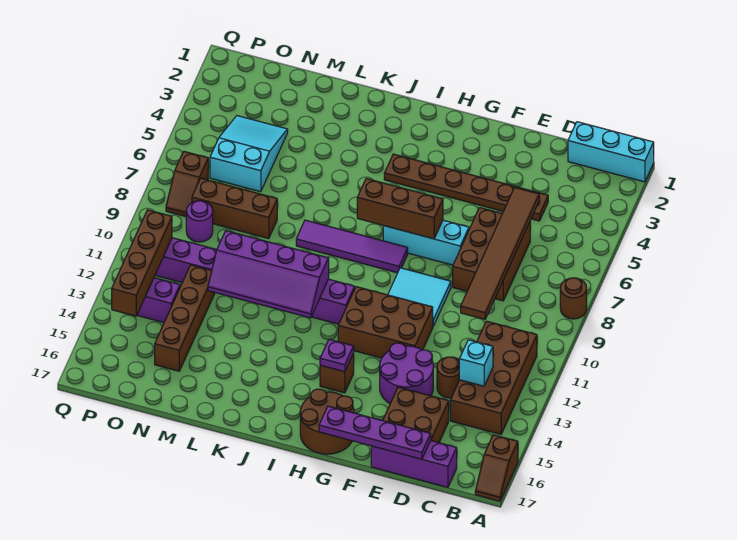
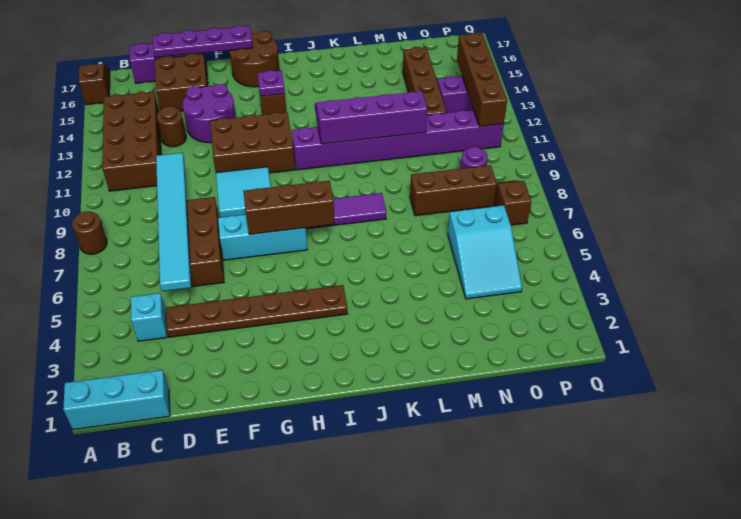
cyan 1x1 brick [459,340,493,386] -> cyan 1x1 brick moved to [131,293,167,341]
brown 1x6 tile [461,188,539,319] -> cyan 1x6 tile [156,153,191,291]

